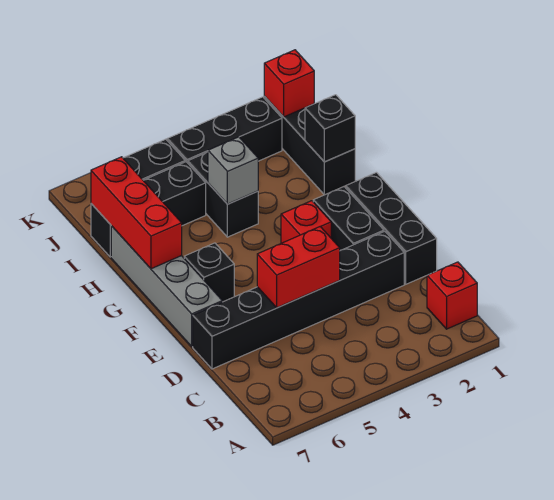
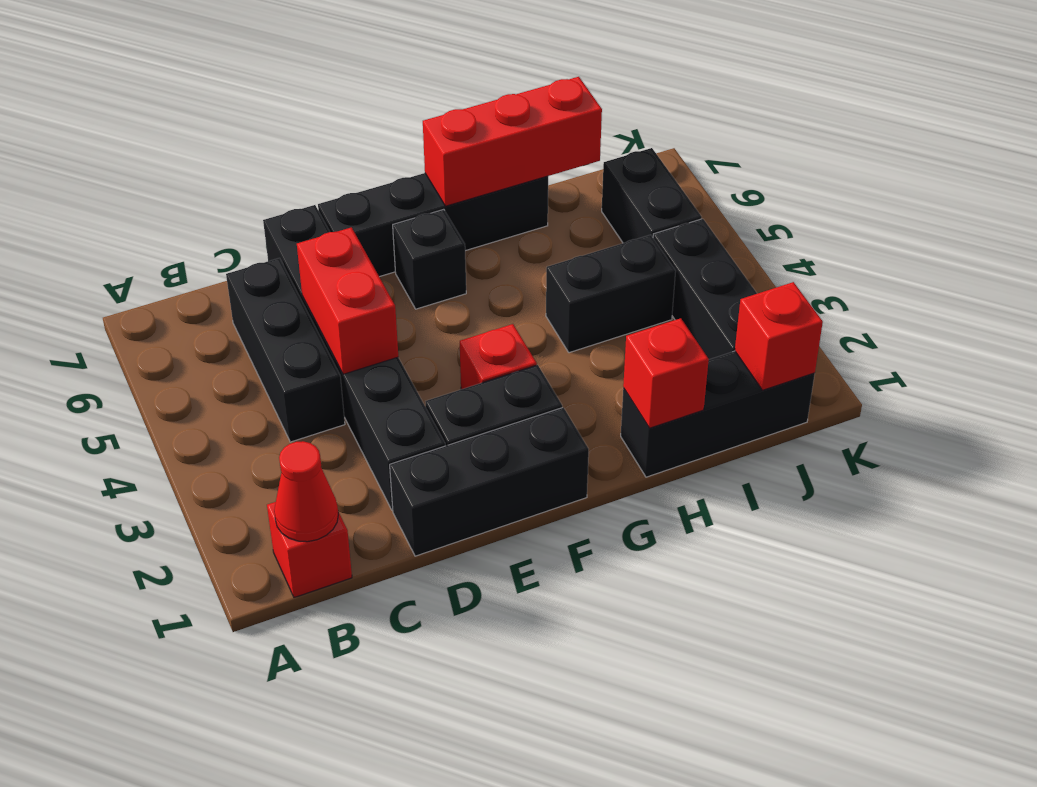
none -> red 1x1 cone [274,441,338,542]
grey 1x4 brick [111,226,222,346] -> black 1x4 brick [318,173,548,277]
black 1x1 brick [305,95,355,162] -> red 1x1 brick [623,318,709,428]
grey 1x1 brick [208,137,258,204] -> none
black 1x3 brick [91,162,206,257] -> black 1x3 brick moved to [226,258,345,442]

